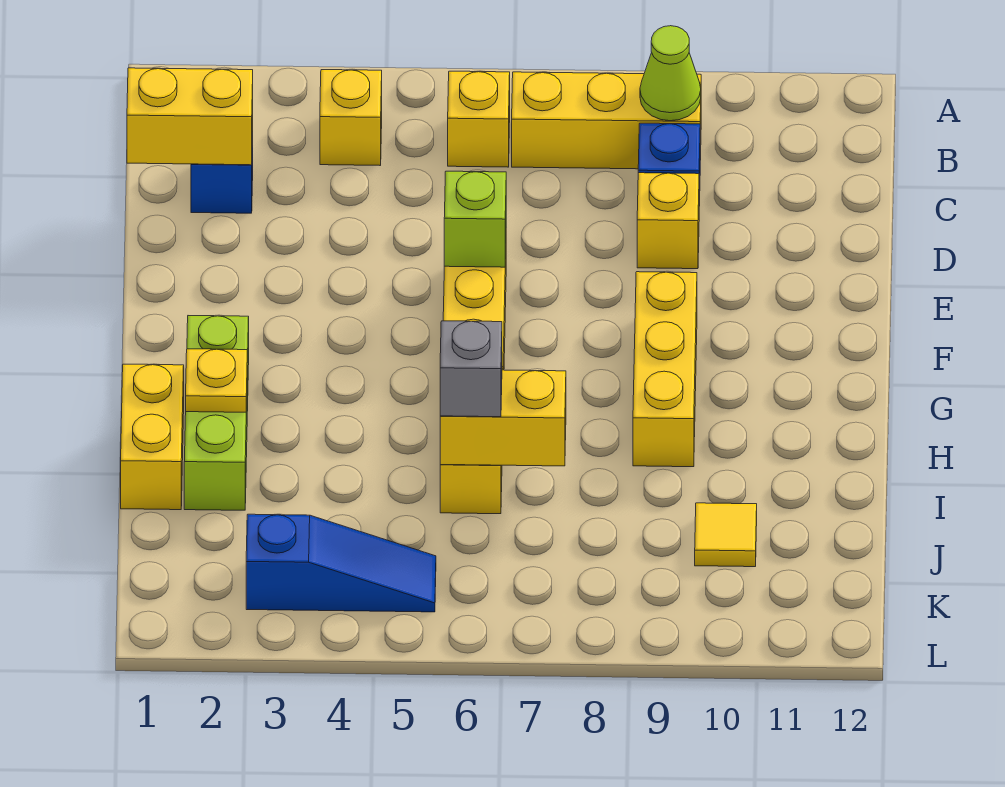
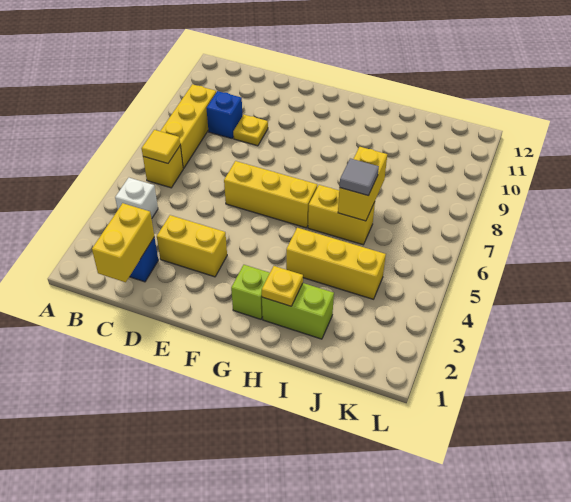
yellow 1x1 brick [320,70,382,165] -> white 1x1 brick [115,178,158,219]
lime 1x1 cone [640,26,701,121] -> none
yellow 1x1 brick [637,173,699,269] -> yellow 1x1 plate [233,115,268,146]
lime 1x1 brick [444,171,506,267] -> none
yellow 1x3 brick [633,272,697,467] -> yellow 1x3 brick moved to [286,228,386,299]
yellow 1x2 brick [121,364,184,510] -> yellow 1x2 brick moved to [157,215,227,277]
grey 1x1 brick [440,321,502,417] -> grey 1x1 tile [340,158,379,196]
yellow 1x1 tile [695,503,757,567] -> yellow 1x1 tile moved to [142,130,180,163]
blue 1x3 slope [246,514,436,612] -> none

